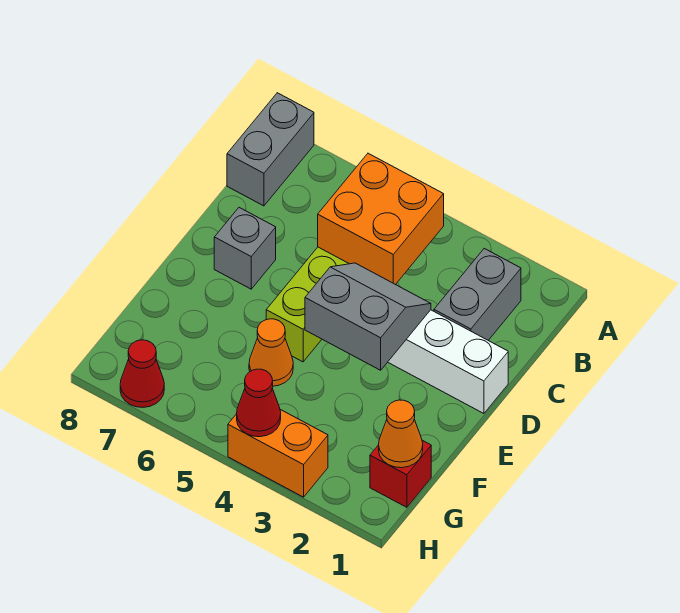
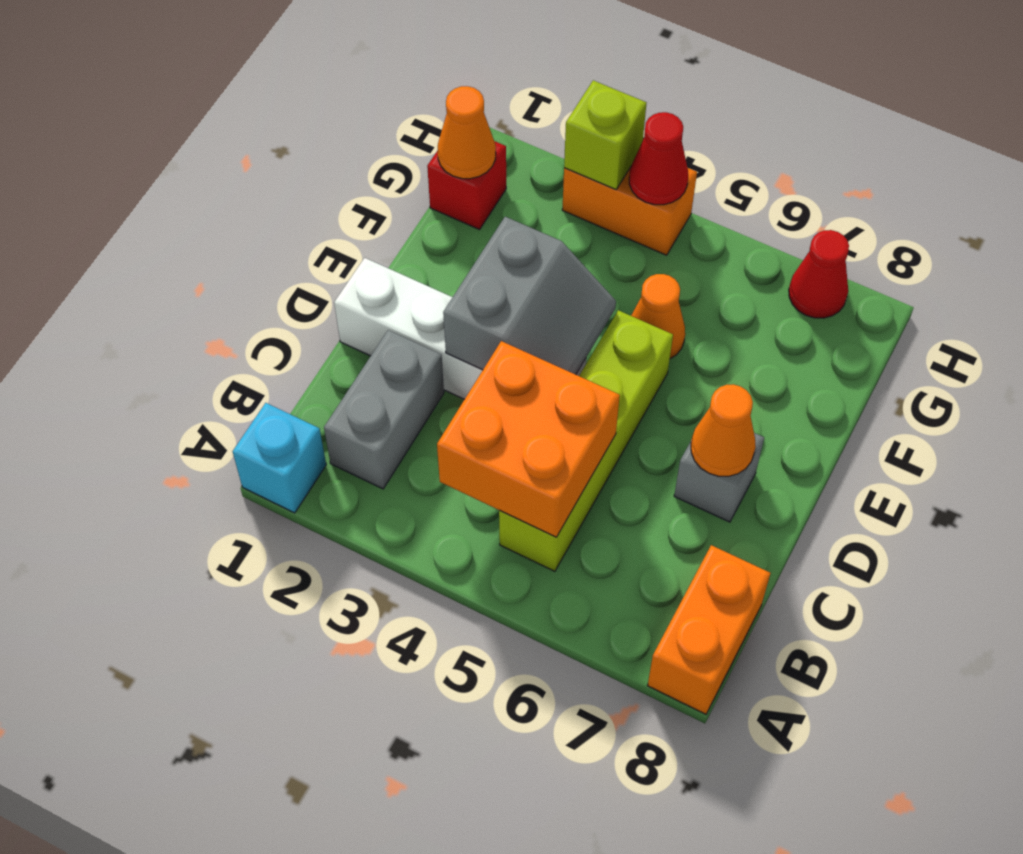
none -> cyan 1x1 brick [233,403,326,513]
grey 1x2 brick [227,93,314,206] -> orange 1x2 brick [648,545,770,714]
grey 2x2 slope [305,263,431,370] -> grey 2x2 slope turned to [443,217,616,375]
none -> orange 1x1 cone [691,384,756,476]
none -> lime 1x1 brick [564,80,646,189]

